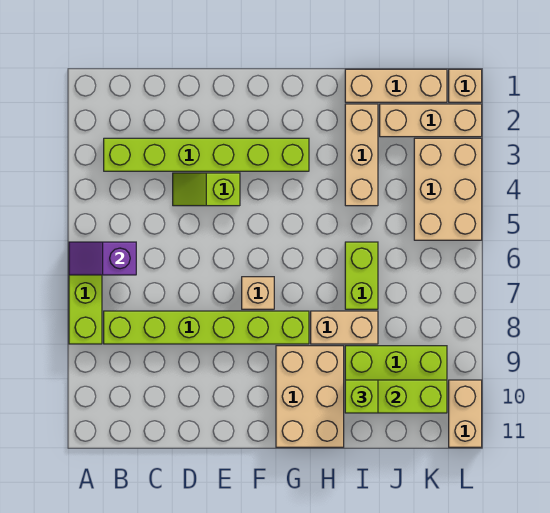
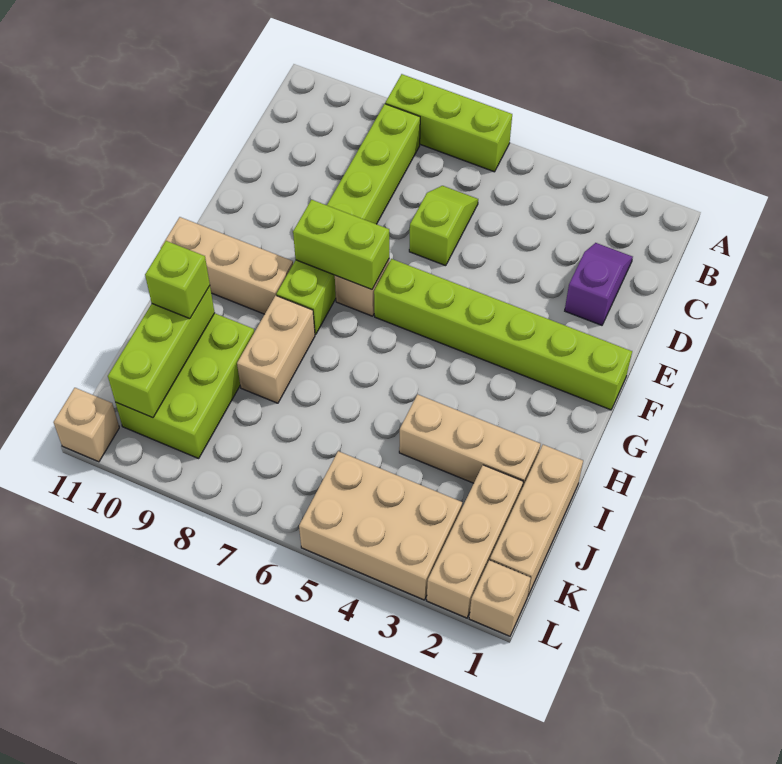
purple 1x2 slope [69,242,136,275] -> purple 1x2 slope moved to [565,243,633,325]
lime 1x6 brick [104,138,309,171] -> lime 1x6 brick turned to [374,259,632,410]
lime 1x2 slope [173,173,240,206] -> lime 1x2 slope moved to [409,186,478,266]
tan 2x3 brick [276,346,344,447] -> tan 1x3 brick [161,217,293,314]
lime 1x2 brick [345,242,378,309] -> lime 1x2 brick moved to [293,200,389,289]
tan 1x2 brick [449,380,482,447] -> tan 1x1 brick [54,388,119,462]

